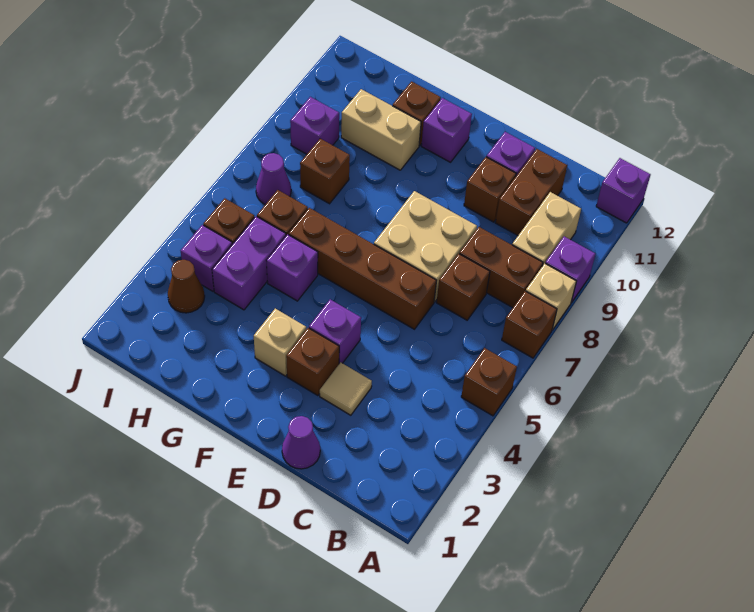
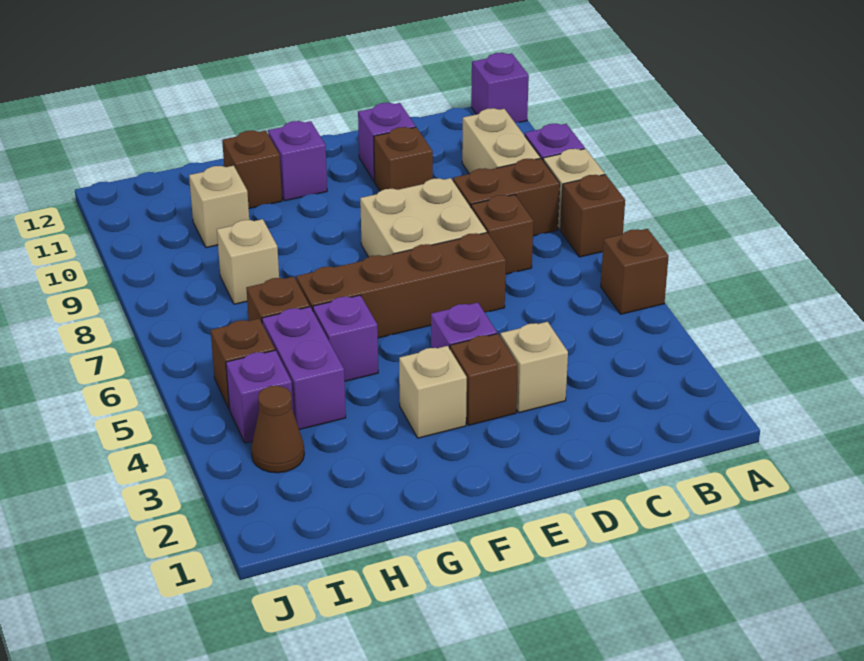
brown 1x2 brick [495,149,567,235] -> none
purple 1x1 cone [282,416,320,469] -> none
tan 1x1 tile [320,362,372,415] -> tan 1x1 brick [500,322,568,413]
tan 1x2 brick [341,89,421,170] -> tan 1x1 brick [189,166,249,248]
brown 1x1 brick [300,139,350,204] -> tan 1x1 brick [217,219,279,304]
purple 1x1 cone [256,153,291,204] -> none
purple 1x1 brick [290,97,339,154] -> none

